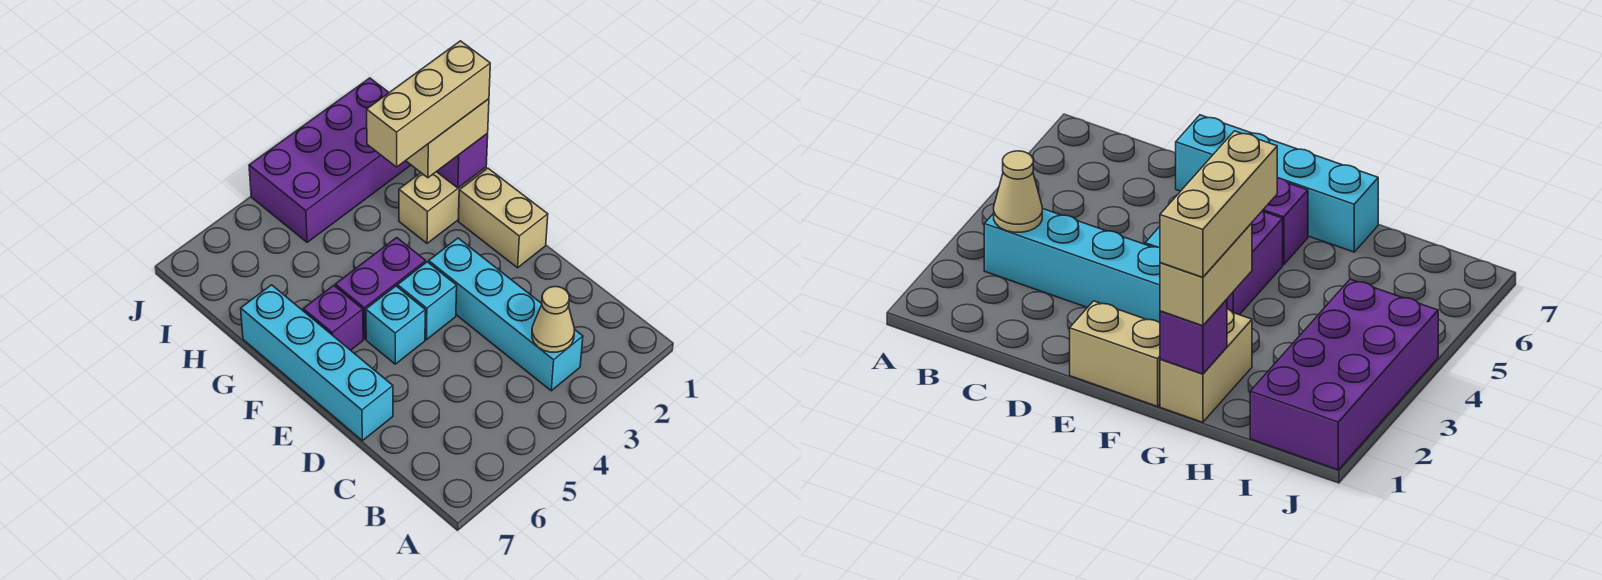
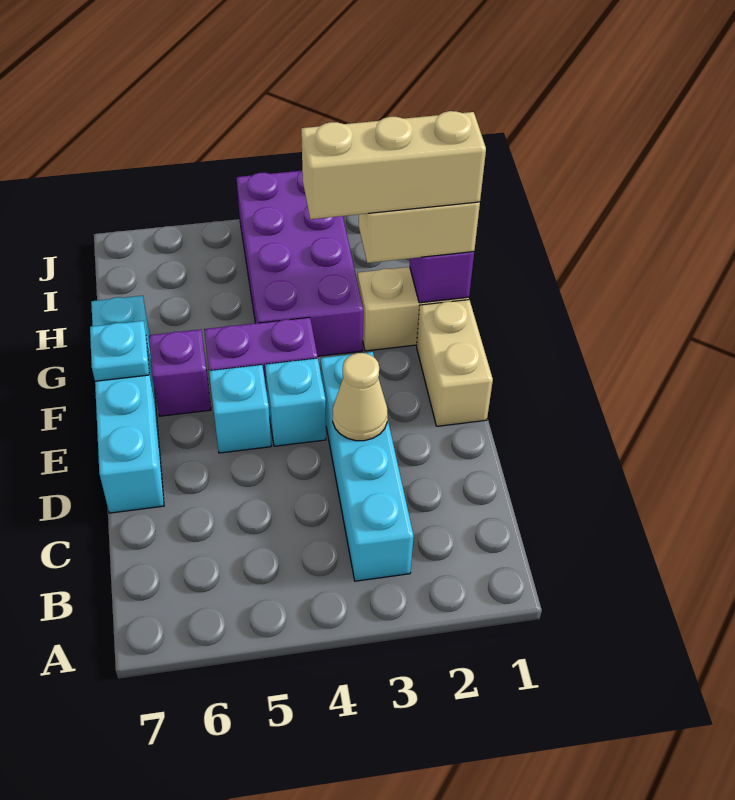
tan 1x1 cone [532,287,574,352] -> tan 1x1 cone moved to [333,353,388,441]
none -> cyan 1x1 plate [90,321,149,381]
purple 2x4 brick [249,78,411,242] -> purple 2x4 brick turned to [236,171,363,356]

